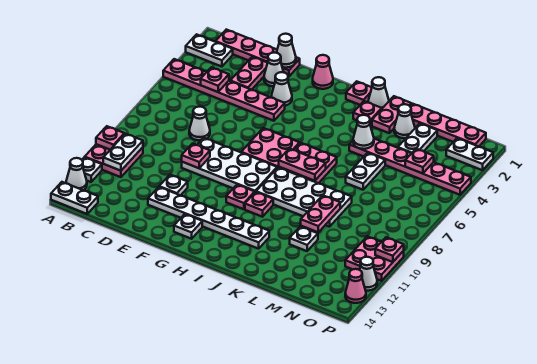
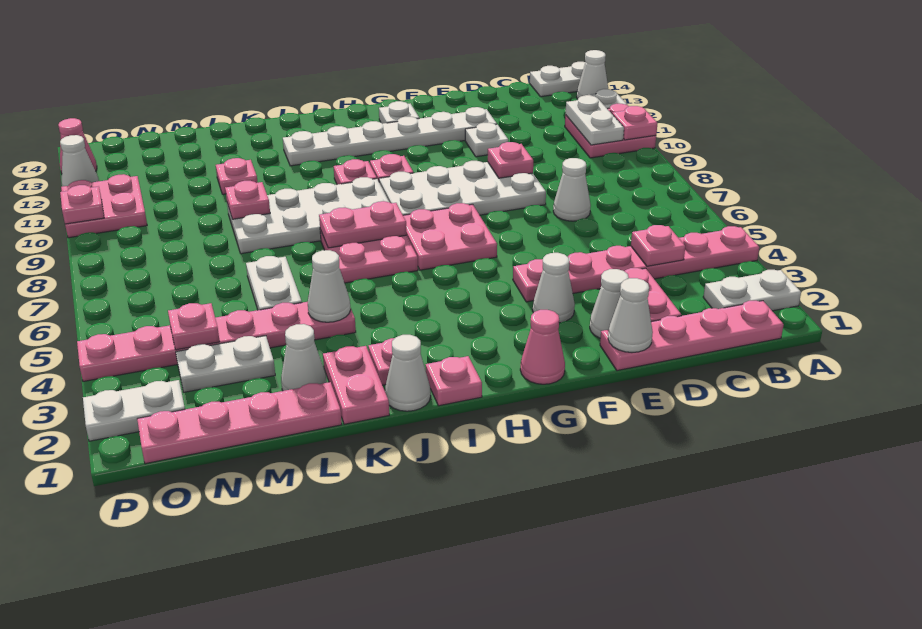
pink 1x2 plate [301,195,340,232] -> pink 1x1 plate [225,181,270,219]
white 1x1 plate [290,226,318,251] -> pink 1x1 plate [216,158,258,194]
white 1x2 plate [398,123,437,153] -> white 1x2 plate turned to [176,336,275,392]

